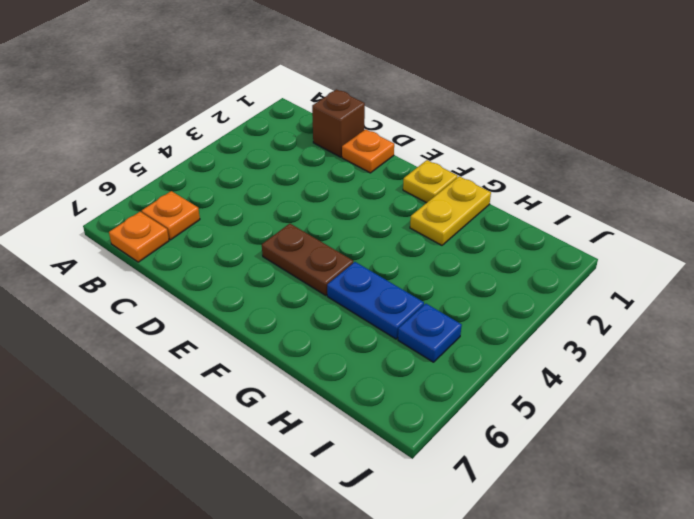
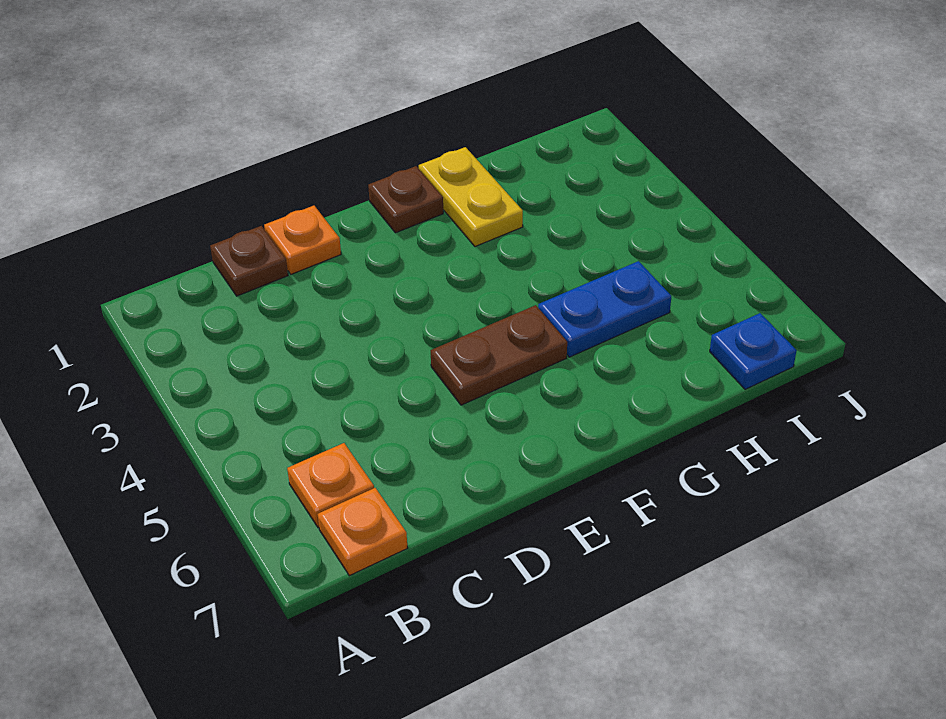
brown 1x1 brick [312,89,365,157] -> brown 1x1 plate [210,226,288,296]
yellow 1x1 plate [403,160,458,203] -> brown 1x1 plate [368,166,443,233]
blue 1x1 plate [398,304,462,362] -> blue 1x1 plate moved to [710,313,797,389]

